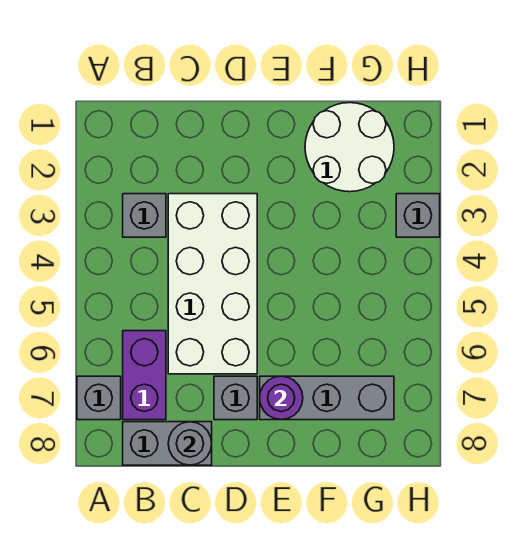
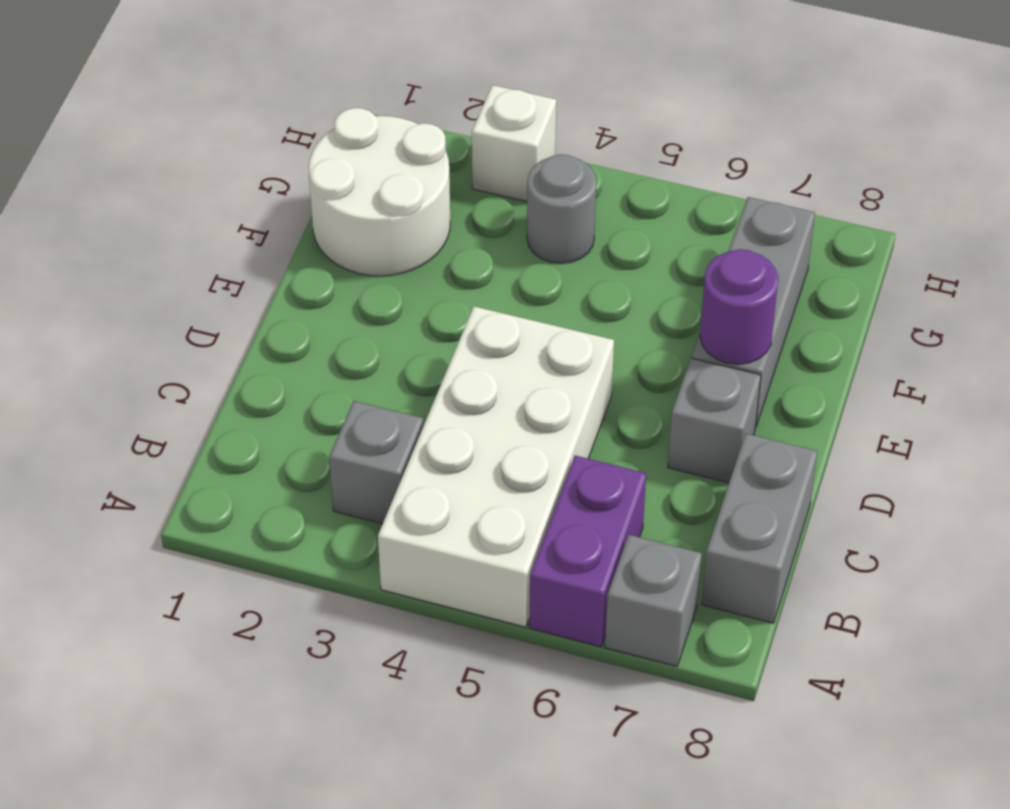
purple 1x2 brick [123,331,166,420] -> purple 1x2 brick turned to [530,456,646,647]
white 2x4 brick [168,194,257,374] -> white 2x4 brick turned to [378,306,614,627]
grey 1x1 round brick [168,422,212,465] -> grey 1x1 round brick moved to [527,155,596,263]
grey 1x1 brick [396,194,440,237] -> white 1x1 brick [472,85,556,201]

